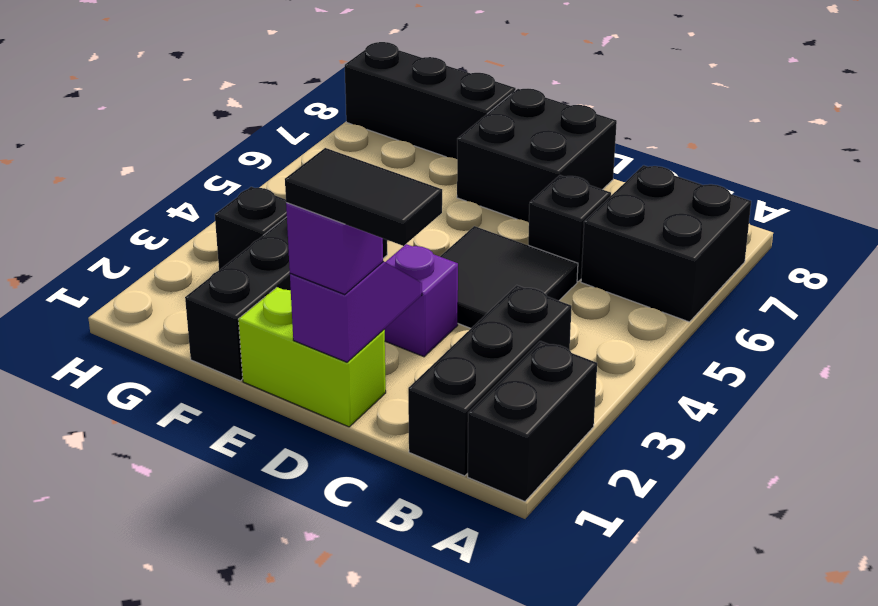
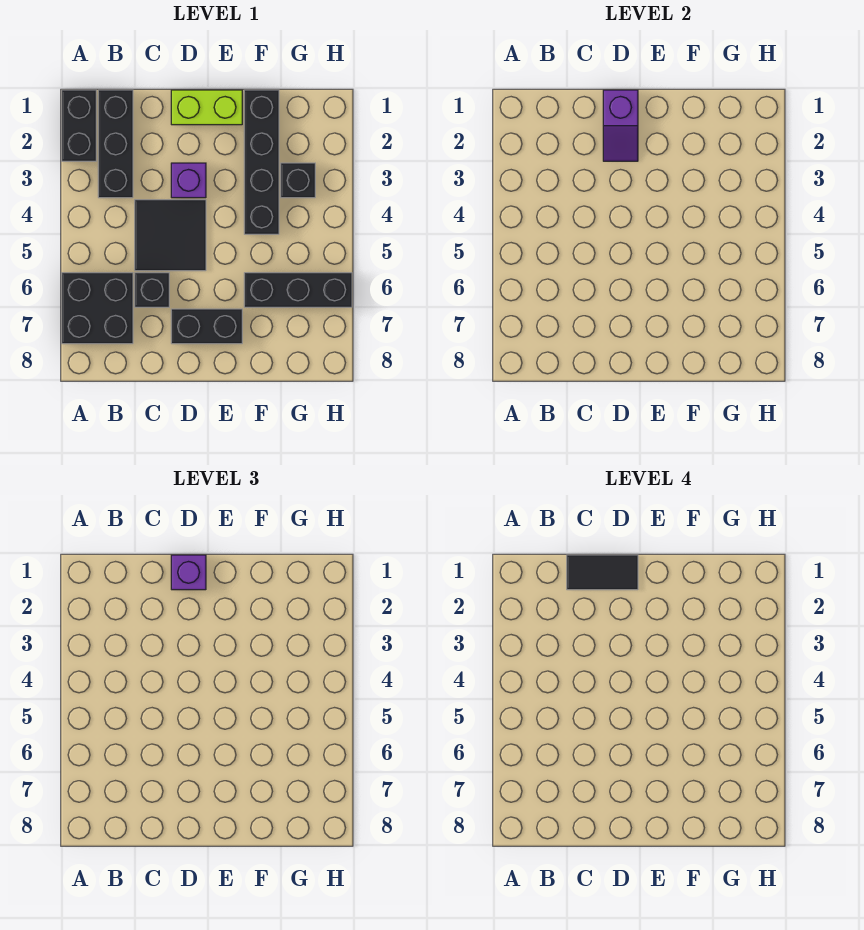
black 2x2 brick [457,89,617,223] -> black 1x2 brick [171,309,242,344]
black 1x3 brick [345,42,516,159] -> black 1x3 brick moved to [244,273,352,307]

